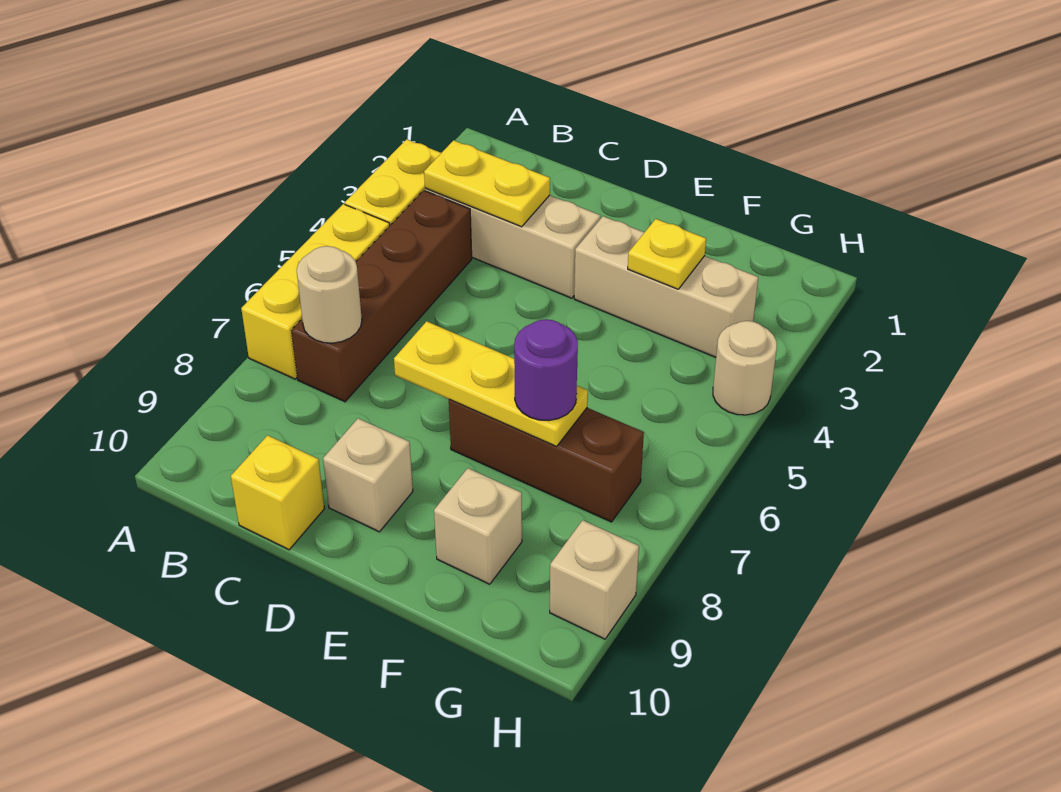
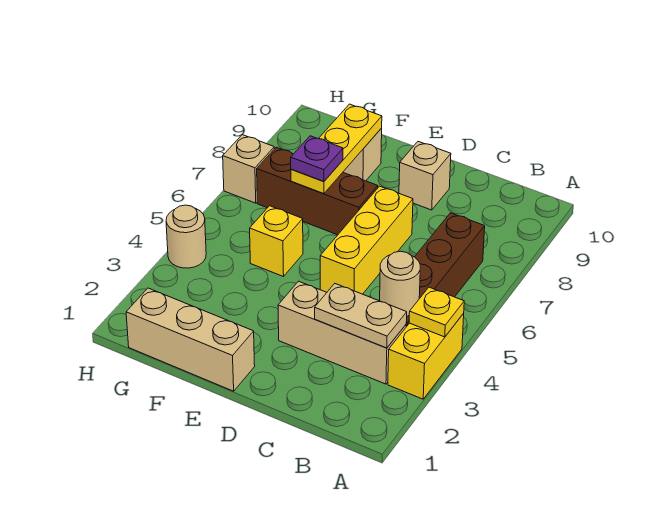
yellow 1x3 brick [241,204,390,379] -> yellow 1x3 brick moved to [320,186,413,294]
yellow 1x2 plate [424,140,550,227] -> tan 1x2 plate [315,284,407,348]
tan 1x1 round brick [297,246,362,343] -> tan 1x1 round brick moved to [380,251,420,316]
yellow 1x1 brick [231,435,324,550] -> yellow 1x1 brick moved to [250,206,303,277]
yellow 1x3 plate [394,321,588,446] -> yellow 1x3 plate turned to [291,104,382,194]
tan 1x3 brick [574,216,758,357] -> tan 1x3 brick moved to [126,288,255,391]
yellow 1x1 plate [628,219,706,289] -> yellow 1x1 plate moved to [409,287,464,337]
purple 1x1 round brick [514,319,578,421] -> purple 1x1 plate [291,136,343,182]
tan 1x1 brick [550,520,639,639] -> tan 1x1 brick moved to [223,135,274,203]

